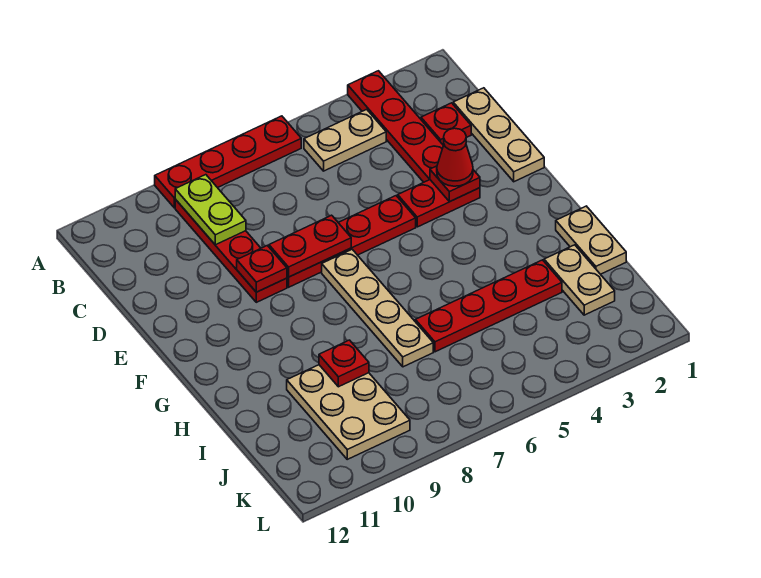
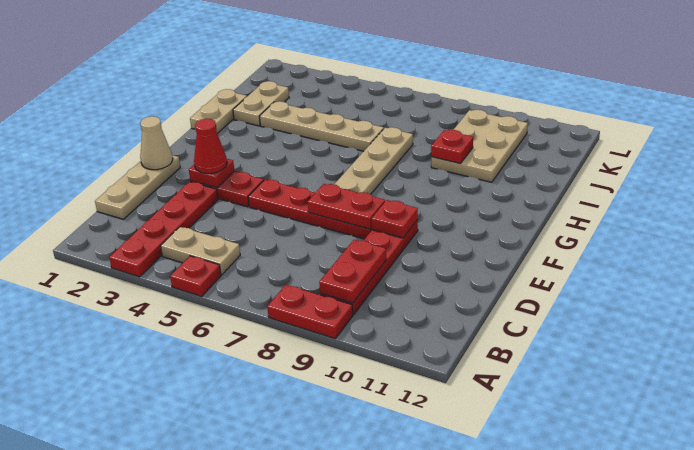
red 1x4 plate [155,116,301,208] -> red 1x2 plate [267,285,353,338]
lime 1x2 plate [175,175,246,245] -> red 1x2 plate [319,240,386,303]
red 1x1 plate [421,103,471,145] -> red 1x1 plate moved to [170,256,221,296]
none -> tan 1x1 cone [140,116,173,170]
red 1x4 plate [415,260,562,352] -> tan 1x4 plate [259,101,384,151]

